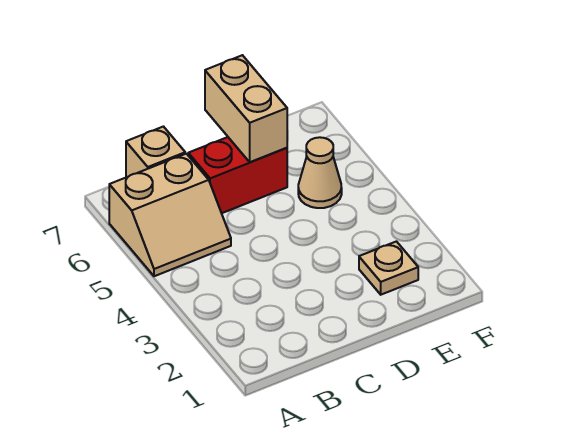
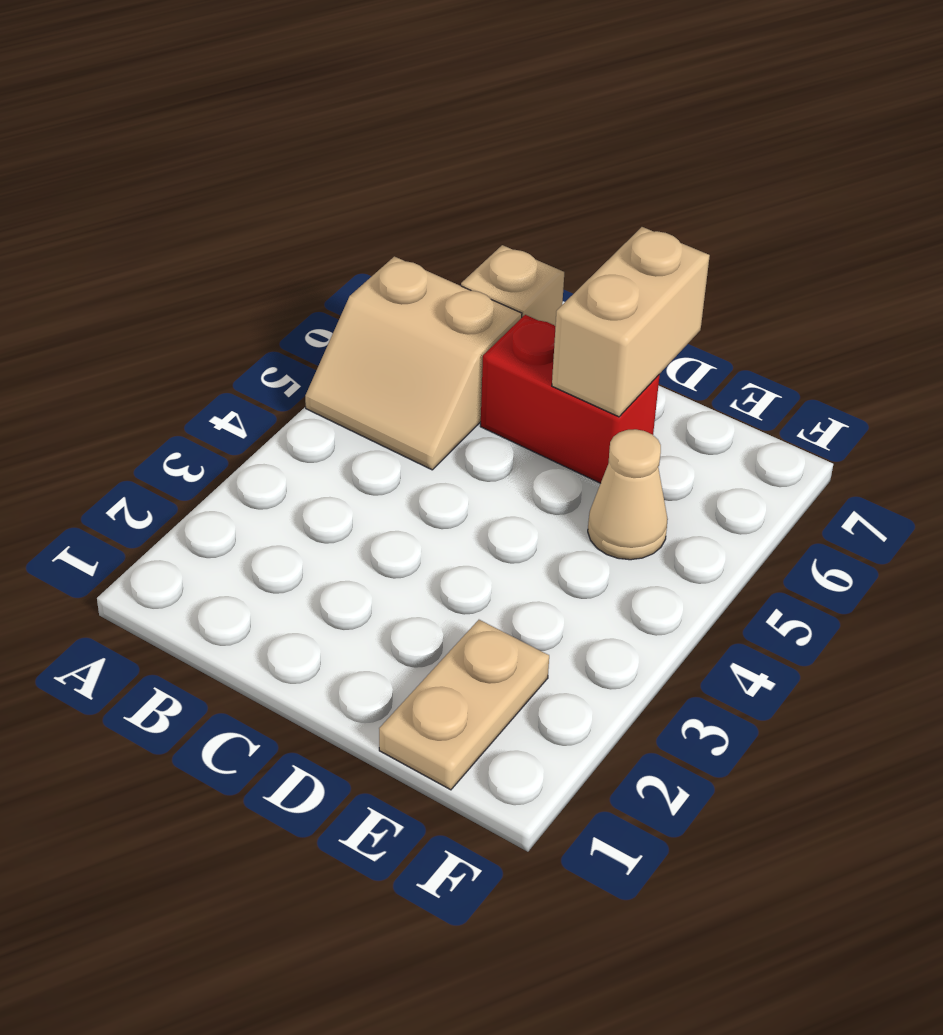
tan 1x1 plate [359,241,418,295] -> tan 1x2 plate [379,620,549,790]

